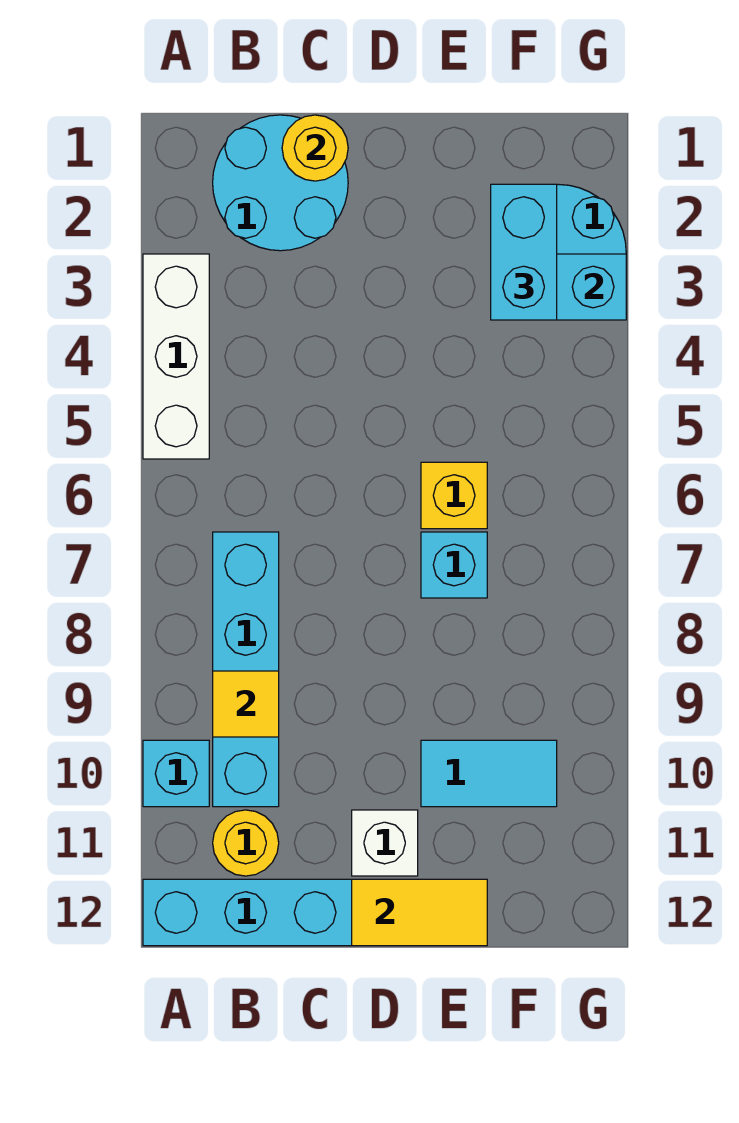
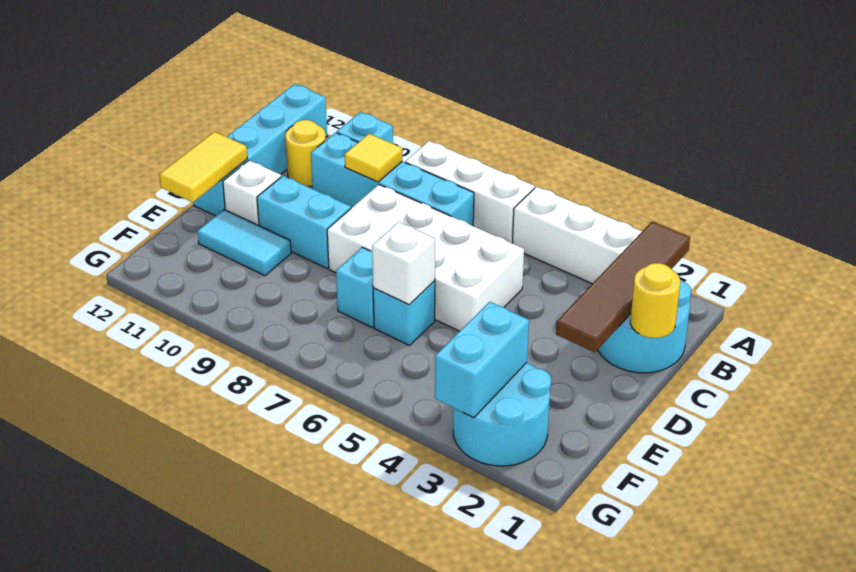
none -> brown 1x4 tile [556,221,690,352]
none -> white 1x3 brick [405,141,535,243]
none -> white 2x4 brick [327,185,524,331]
yellow 1x1 brick [421,462,487,529] -> cyan 1x1 brick [373,281,435,345]
none -> white 1x1 brick [372,222,435,305]
cyan 1x2 tile [421,740,557,807] -> cyan 1x2 tile turned to [197,210,291,276]
cyan 1x2 brick [491,184,557,320] -> cyan 1x2 brick moved to [257,176,351,268]

